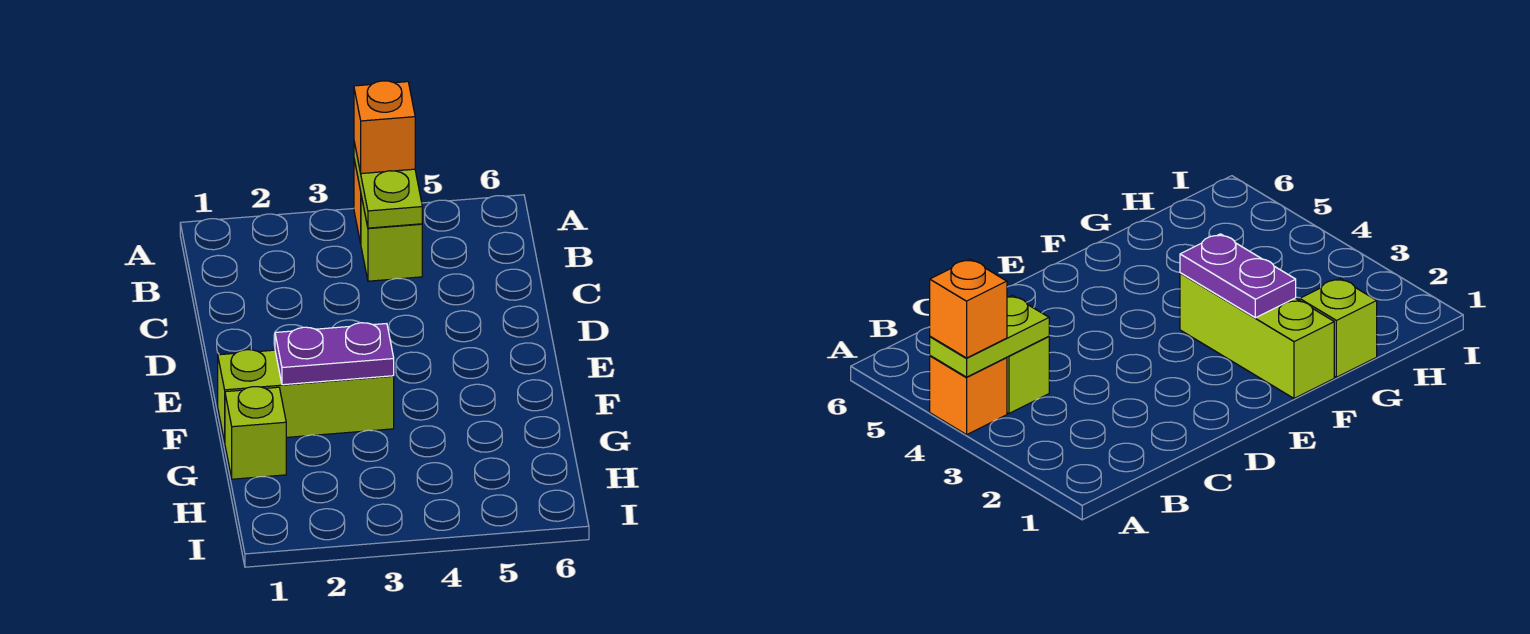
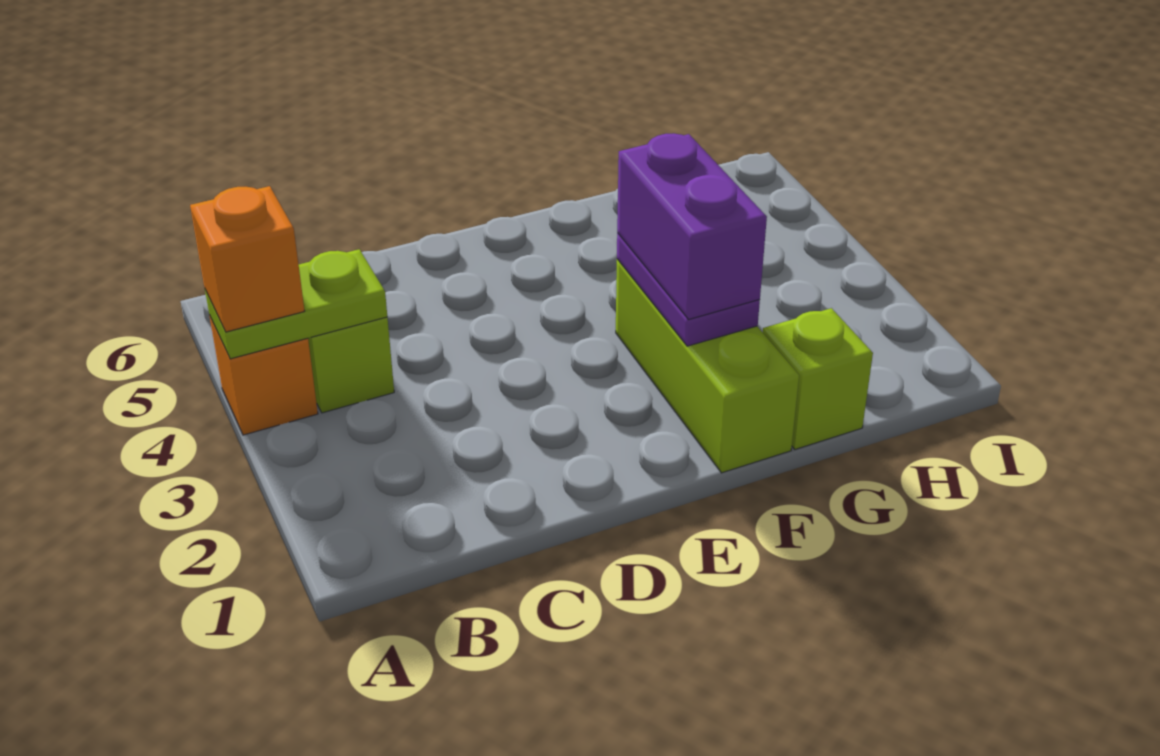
none -> purple 1x2 brick [617,133,767,319]

